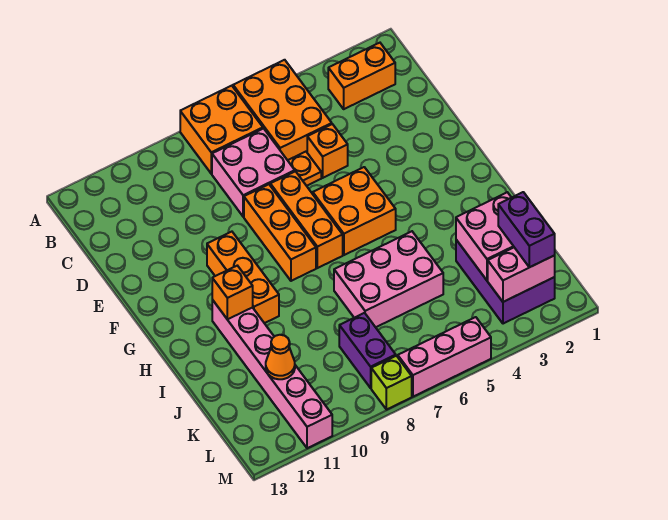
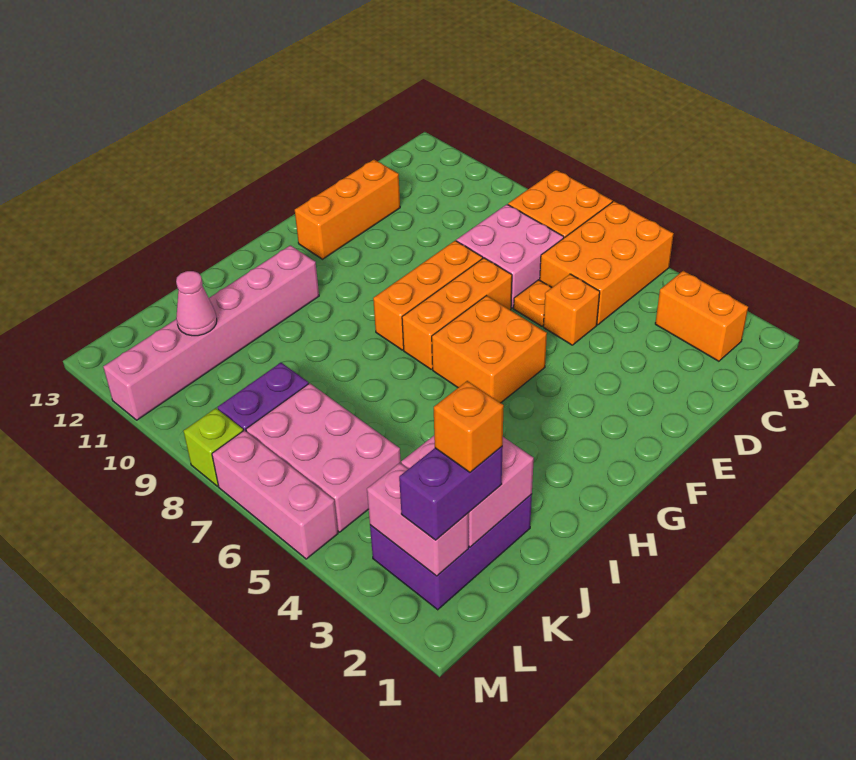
orange 1x3 brick [207,232,279,323] -> orange 1x3 brick moved to [295,160,400,259]
orange 1x1 brick [212,266,253,320] -> orange 1x1 brick moved to [434,381,504,472]
pink 2x3 brick [334,231,443,327] -> pink 2x3 brick moved to [246,383,401,532]
orange 1x1 cone [266,335,295,379] -> pink 1x1 cone [176,271,217,336]

